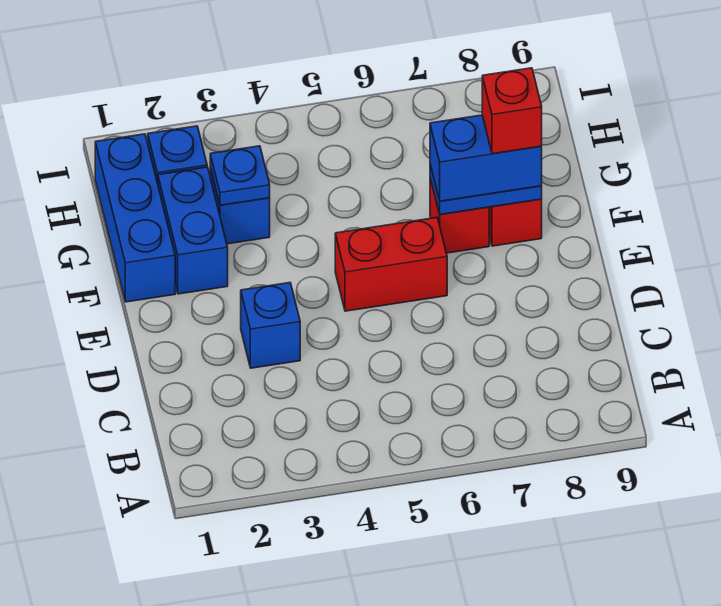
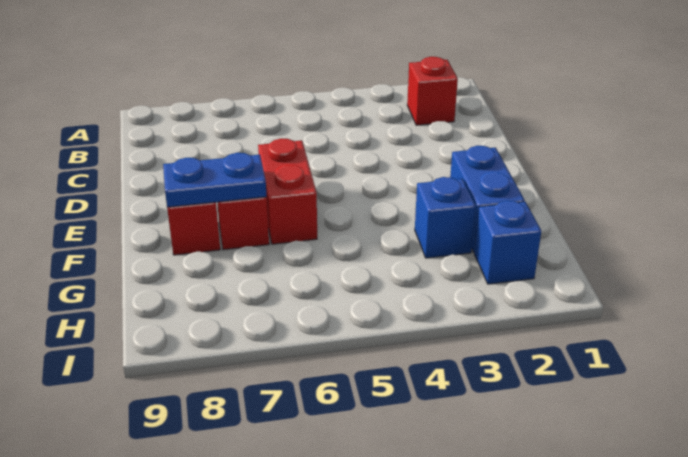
blue 1x1 brick [241,283,300,368] -> none
red 1x2 brick [335,218,447,311] -> red 1x2 brick turned to [258,139,317,244]
blue 1x3 brick [95,134,175,302] -> none
blue 1x2 brick [430,115,542,201] -> none
red 1x1 brick [482,68,542,154] -> red 1x1 brick moved to [407,57,458,125]
blue 1x1 plate [210,146,270,205] -> none

